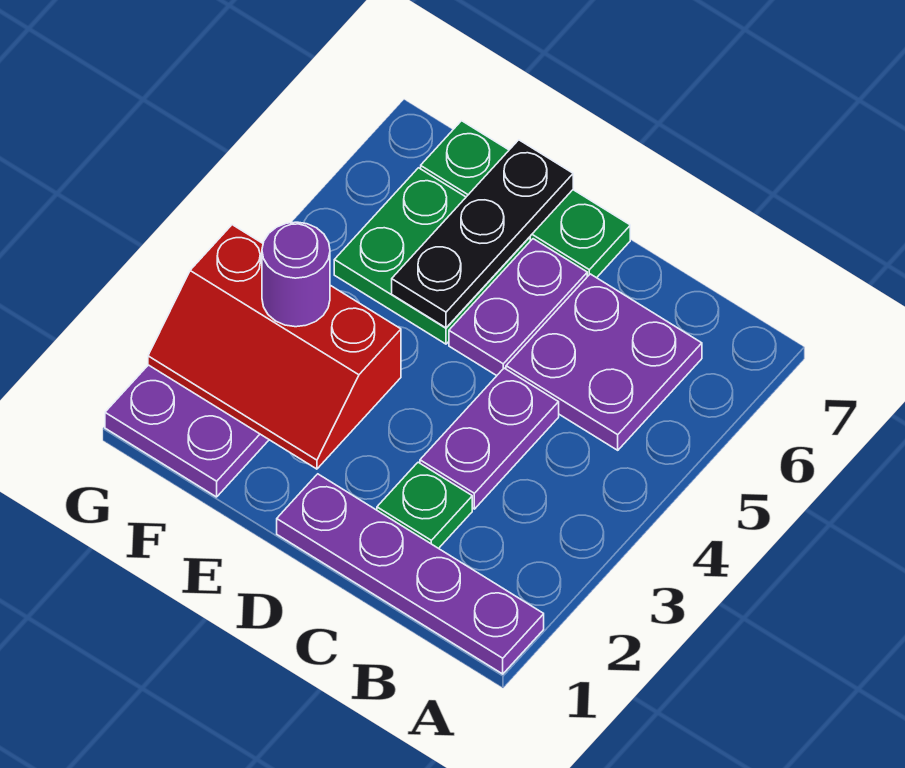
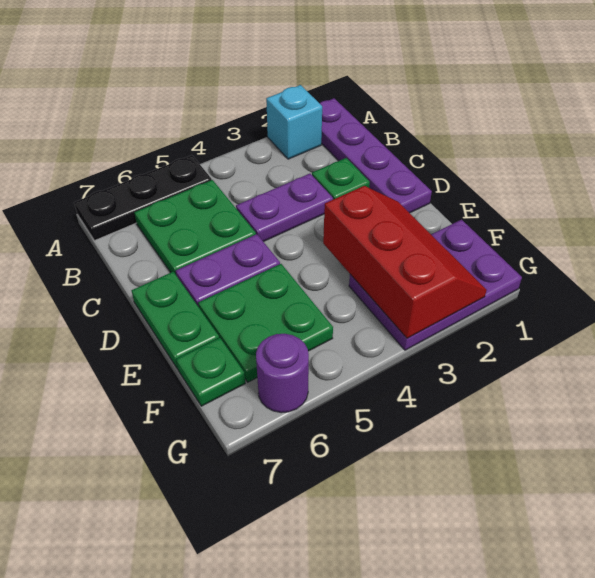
none -> cyan 1x1 brick [266,85,322,159]
purple 2x2 plate [506,274,702,450] -> green 2x2 plate [134,180,256,274]
black 1x3 plate [392,140,573,328] -> black 1x3 plate moved to [74,155,212,241]
purple 1x1 round brick [262,222,330,327] -> purple 1x1 round brick moved to [256,334,309,413]

